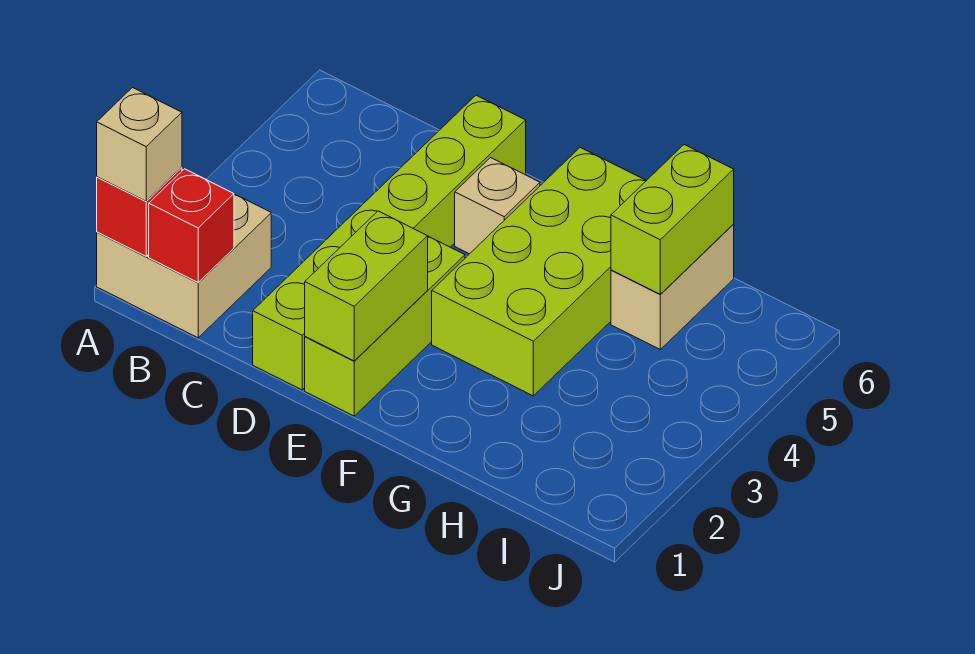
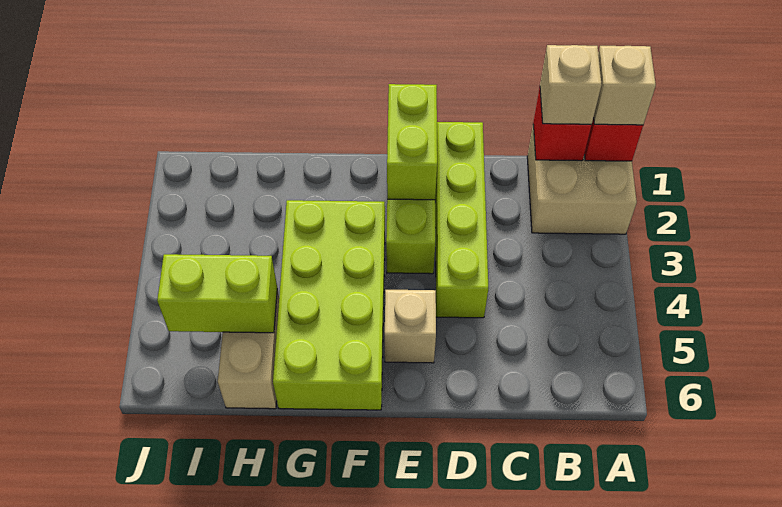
none -> tan 1x1 brick [540,45,602,124]
lime 1x6 brick [253,95,526,390] -> lime 1x4 brick [435,122,488,318]
lime 1x2 brick [611,145,734,294] -> lime 1x2 brick turned to [157,254,277,333]

